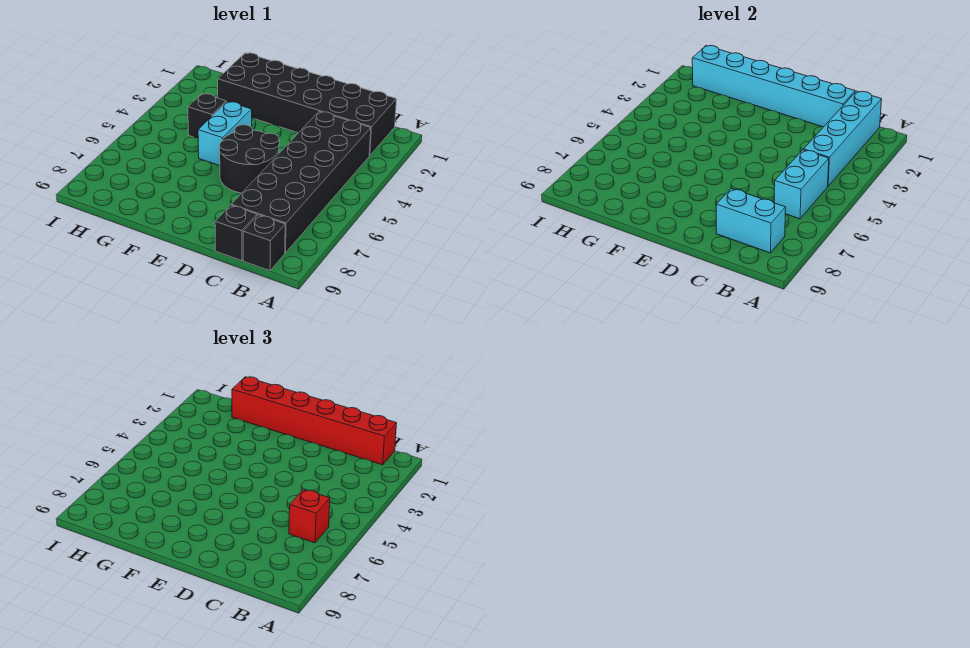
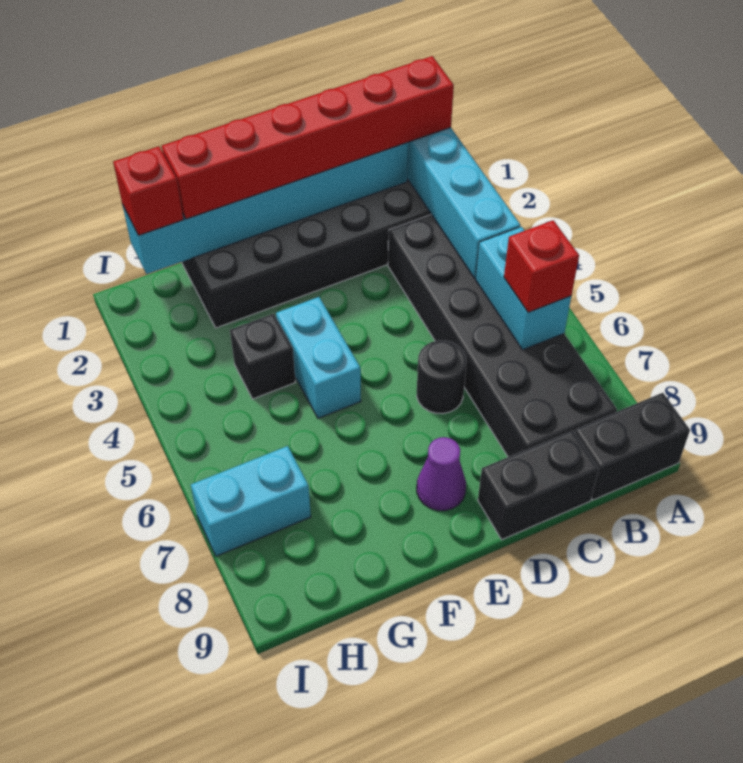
cyan 1x2 brick [716,188,786,253] -> cyan 1x2 brick moved to [191,446,311,556]
black 1x1 brick [243,215,285,271] -> black 1x2 brick [575,393,690,500]
black 1x1 brick [215,205,257,261] -> black 1x2 brick [478,430,599,540]
black 2x2 round brick [219,125,279,193] -> black 1x1 round brick [417,340,466,414]
none -> purple 1x1 cone [417,437,466,511]
none -> red 1x1 brick [113,146,183,235]

